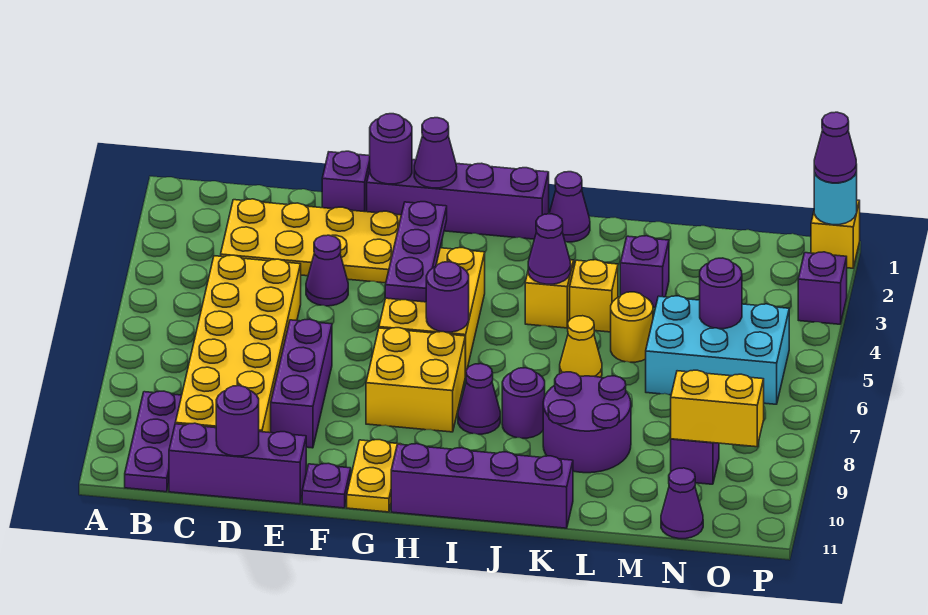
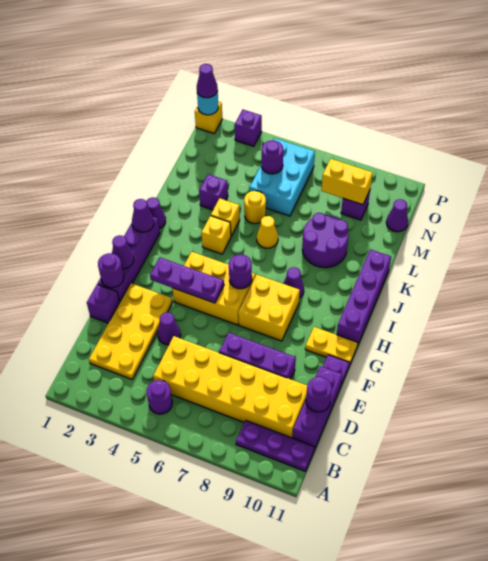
purple 1x1 cone [528,214,571,284] -> purple 1x1 cone moved to [132,199,154,232]
purple 1x1 round brick [502,368,545,438] -> purple 1x1 round brick moved to [147,380,172,414]
yellow 1x2 brick [671,370,764,447] -> yellow 1x2 brick turned to [321,159,373,205]

